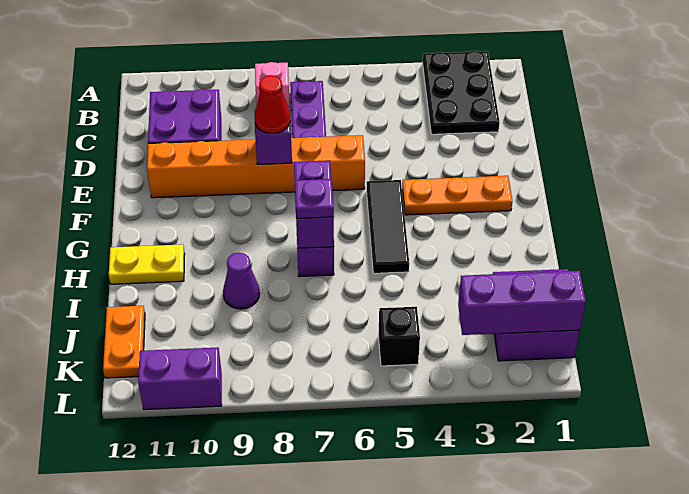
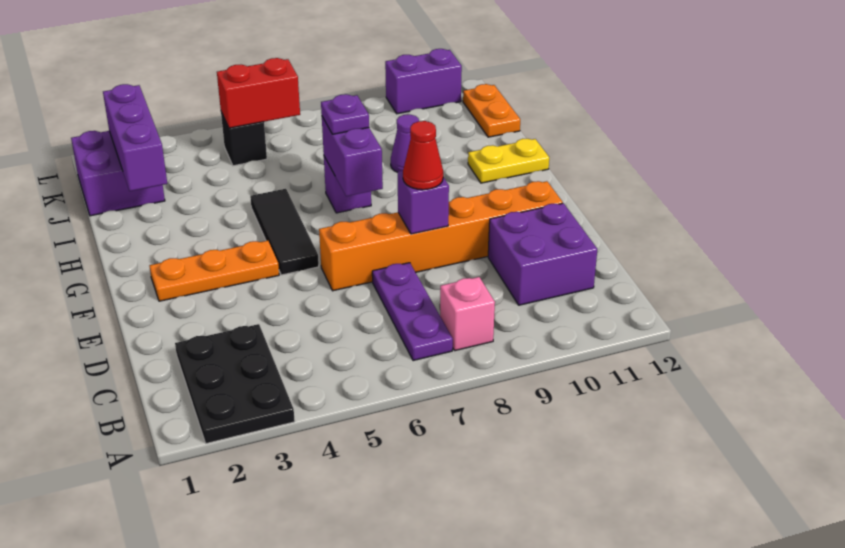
purple 1x3 brick [458,271,586,335] -> purple 1x3 brick turned to [103,84,167,191]
none -> red 1x2 brick [217,58,300,128]

